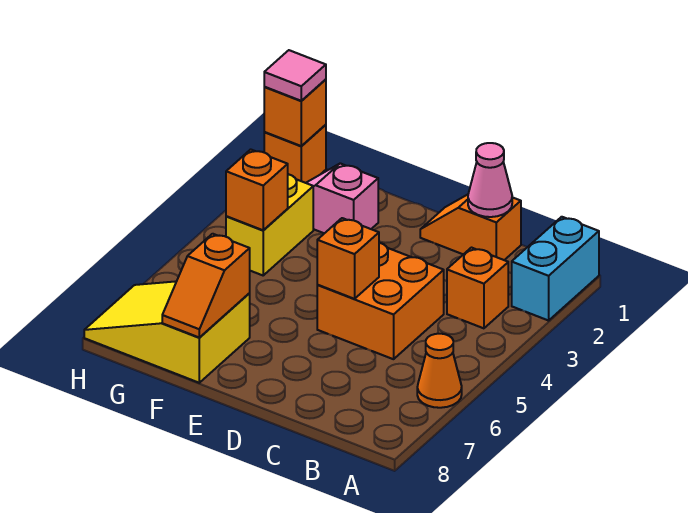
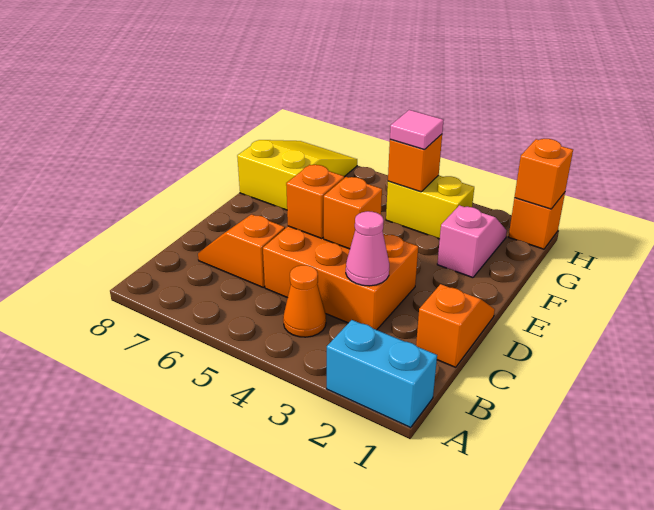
orange 1x1 cone [417,334,462,408] -> orange 1x1 cone moved to [283,265,326,337]
orange 1x1 brick [447,248,508,328] -> orange 1x1 brick moved to [324,177,382,249]
pink 1x1 cone [468,143,512,217] -> pink 1x1 cone moved to [346,211,389,286]
orange 2x2 brick [317,243,444,359] -> orange 2x3 brick [263,226,418,330]
orange 1x2 slope [162,234,250,337] -> orange 1x2 slope moved to [198,214,285,287]
pink 1x1 tile [264,50,326,101] -> pink 1x1 tile moved to [390,110,444,150]

